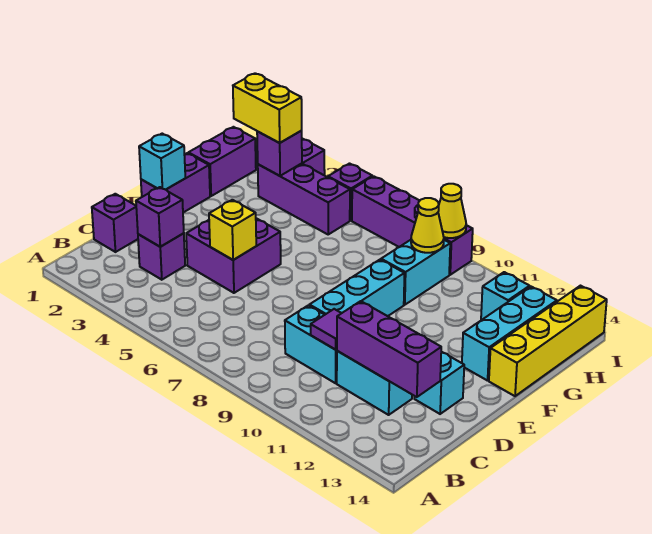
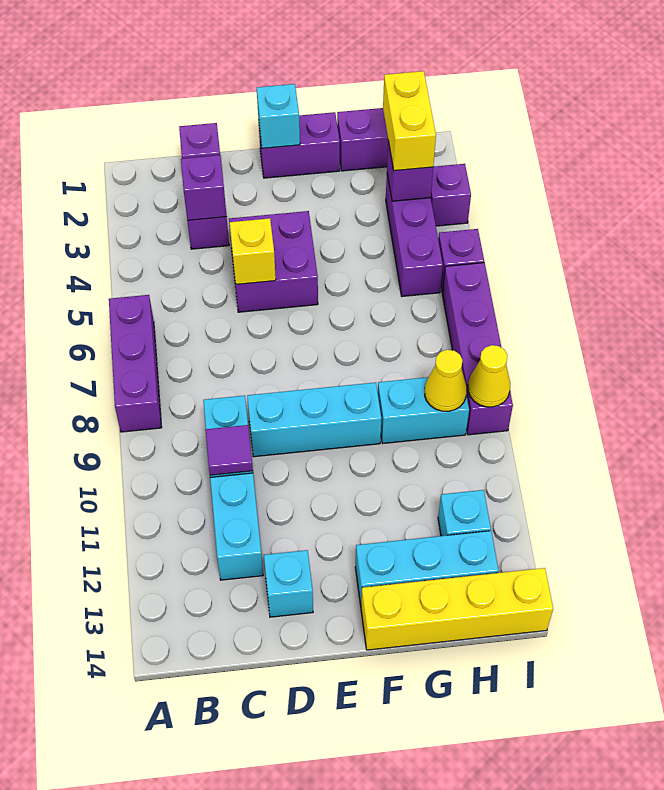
purple 1x3 brick [337,301,441,397] -> purple 1x3 brick moved to [109,295,162,432]

